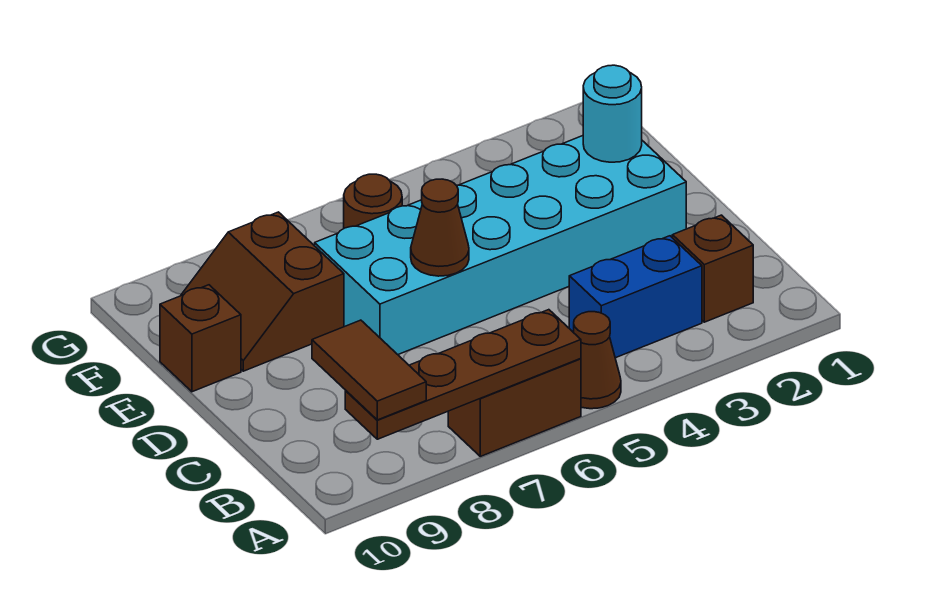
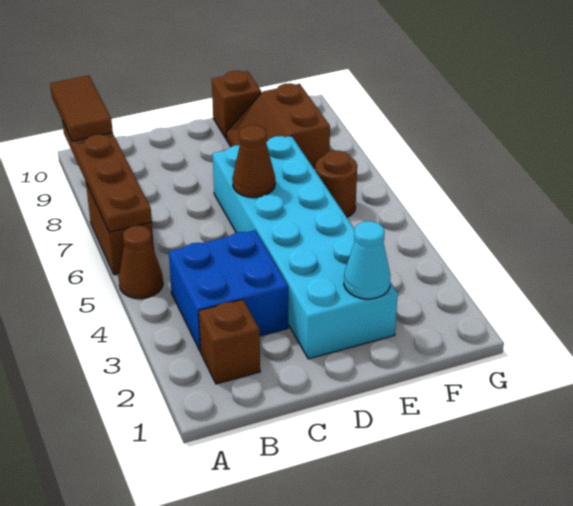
brown 1x2 tile [312,320,426,420] -> brown 1x2 tile turned to [50,75,113,141]
blue 1x2 brick [569,236,702,358] -> blue 2x2 brick [169,230,288,352]
cyan 1x1 round brick [583,65,642,162] -> cyan 1x1 cone [344,221,390,299]
brown 2x2 slope [181,212,344,371] -> brown 2x2 slope turned to [226,83,330,169]

